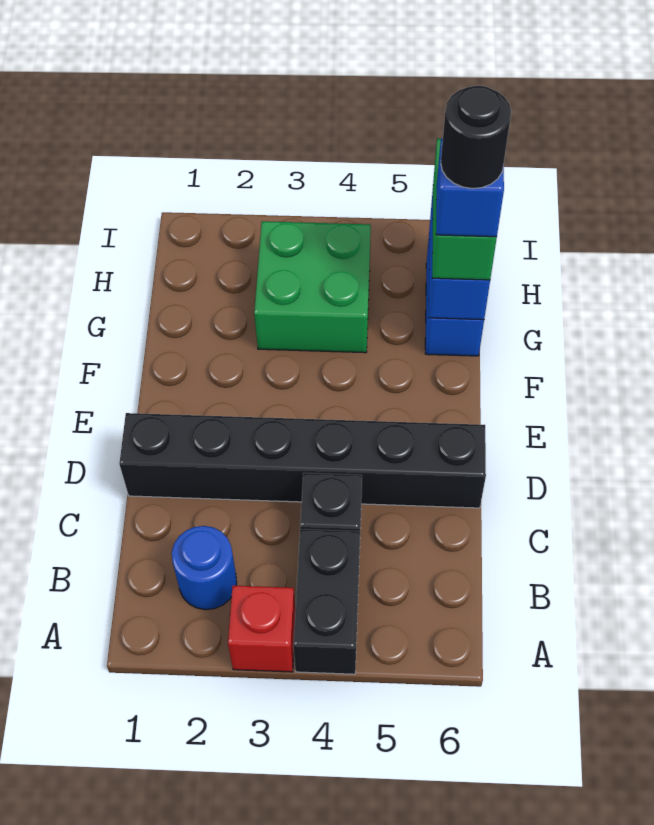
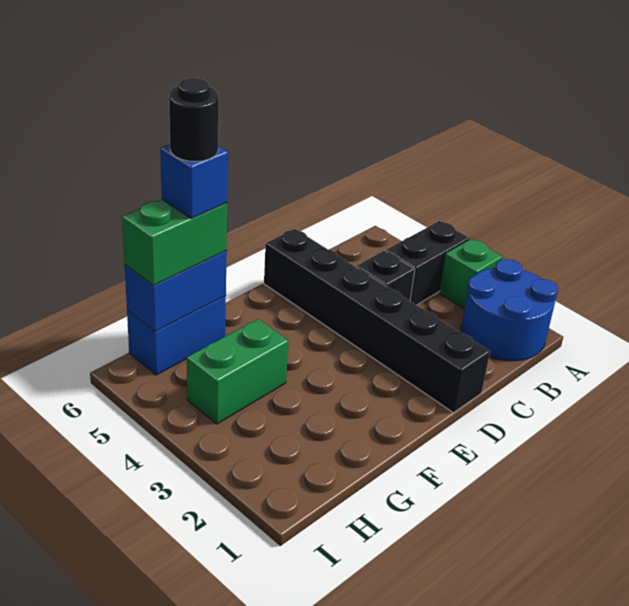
red 1x1 brick [228,586,295,672] -> green 1x1 brick [439,239,502,309]
blue 1x1 round brick [172,526,237,610] -> blue 2x2 round brick [461,259,558,361]
green 2x2 brick [254,221,371,353] -> green 1x2 brick [187,319,289,424]

